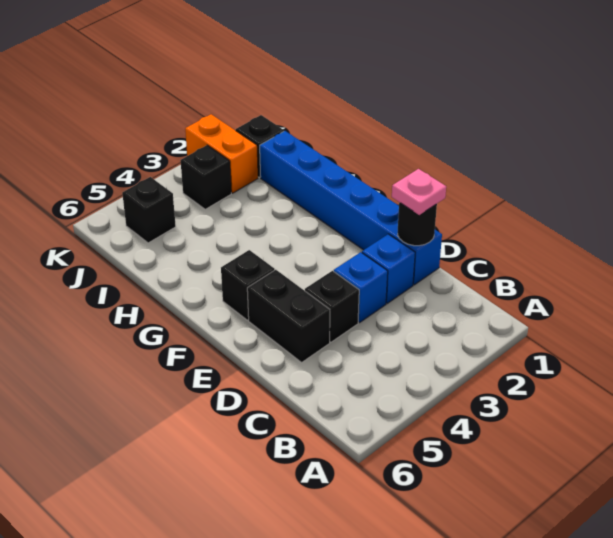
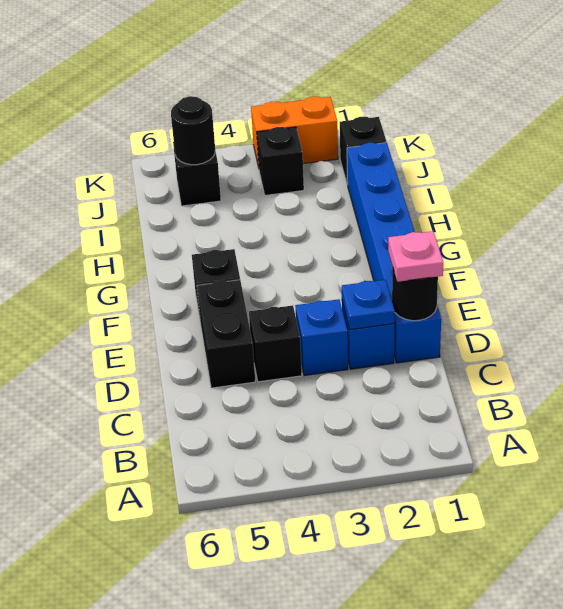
none -> blue 1x1 plate [342,280,395,330]
orange 1x2 brick [185,114,258,193] -> orange 1x2 brick turned to [251,96,338,167]
none -> black 1x1 round brick [171,96,215,165]

